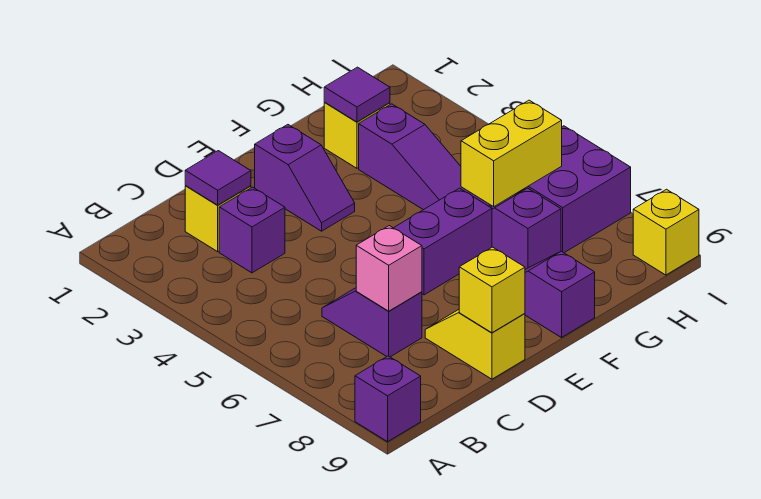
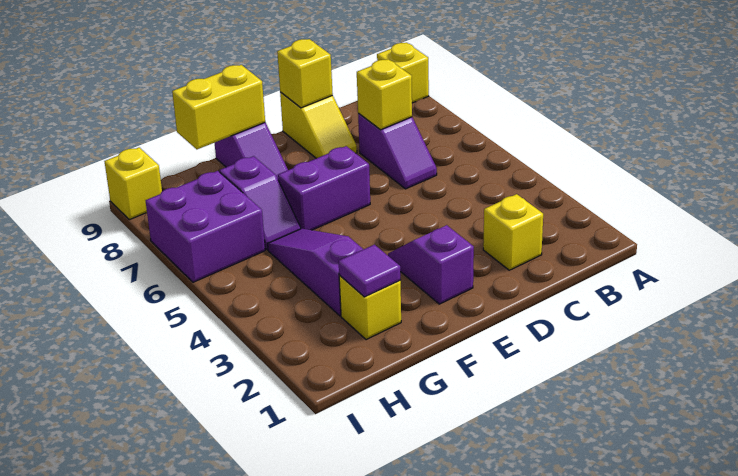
purple 1x1 brick [355,356,421,442] -> yellow 1x1 brick [377,43,429,103]
purple 1x1 tile [185,151,251,205] -> none
purple 1x1 brick [219,187,285,273] -> none
pink 1x1 brick [356,226,422,311] -> yellow 1x1 brick [357,59,412,130]
yellow 1x2 brick [461,100,562,207] -> yellow 1x2 brick moved to [172,65,265,149]

